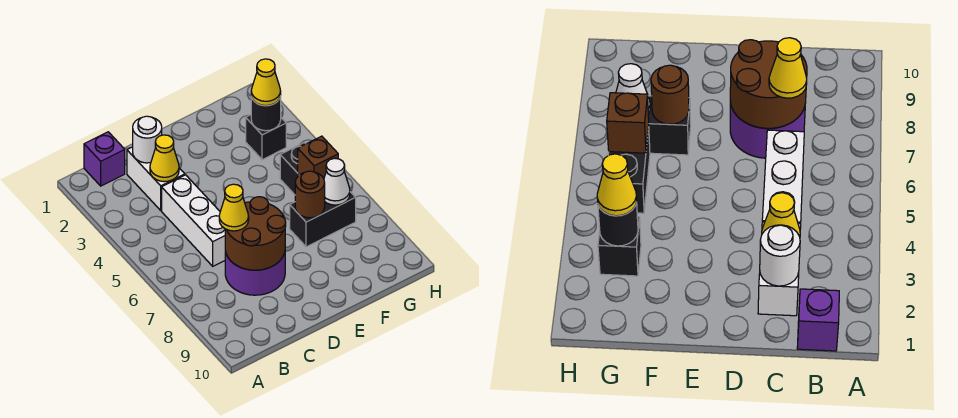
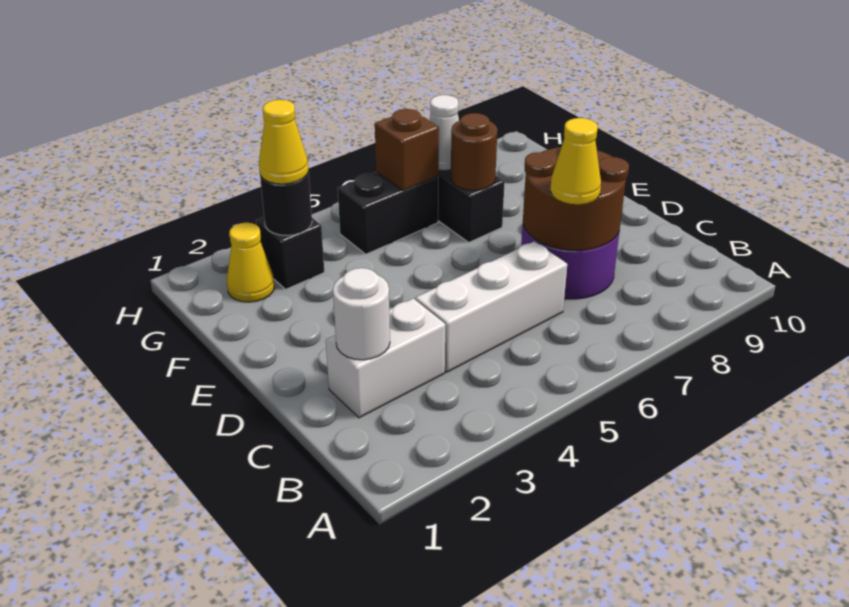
purple 1x1 brick [84,132,125,186] -> none
yellow 1x1 cone [150,135,179,182] -> yellow 1x1 cone moved to [227,223,275,302]

